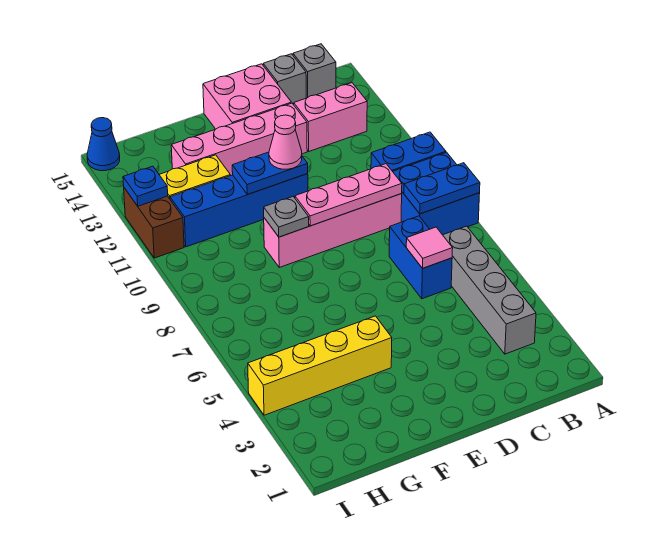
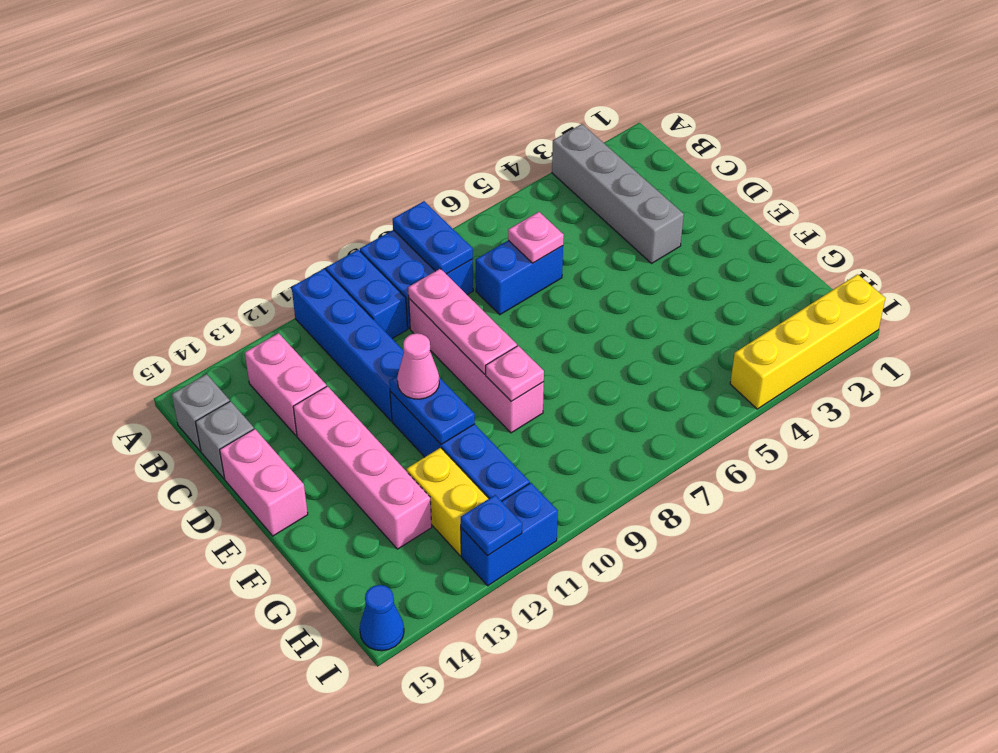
none -> blue 1x4 brick [292,269,404,421]
grey 1x4 brick [443,226,536,354] -> grey 1x4 brick turned to [552,124,684,263]
pink 1x1 tile [406,227,453,268] -> pink 1x1 plate [508,212,564,263]
pink 2x2 brick [203,64,291,129] -> pink 1x2 brick [220,429,308,536]
yellow 1x4 brick [248,316,392,415] -> yellow 1x4 brick turned to [730,274,885,409]
grey 1x1 plate [264,197,309,237] -> pink 1x1 plate [486,346,544,401]
brown 1x2 brick [124,188,184,258] -> blue 1x2 brick [461,483,558,586]

